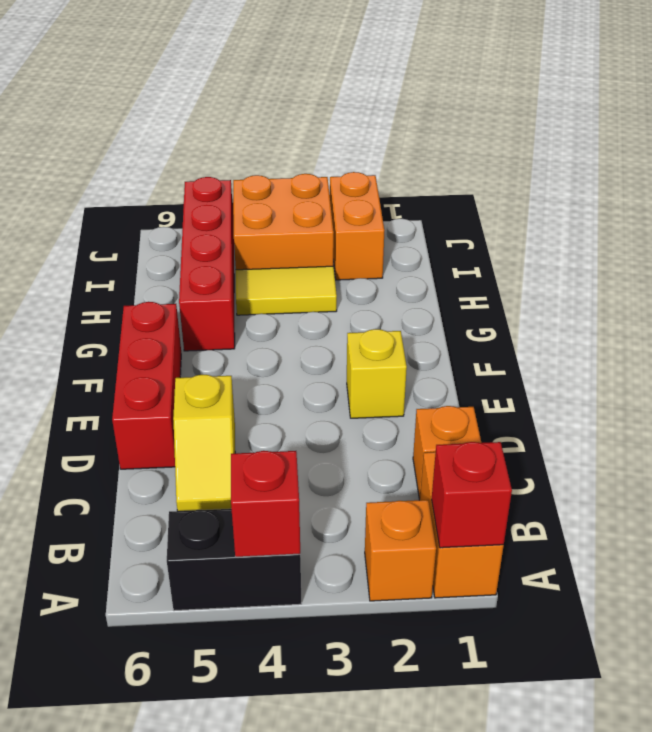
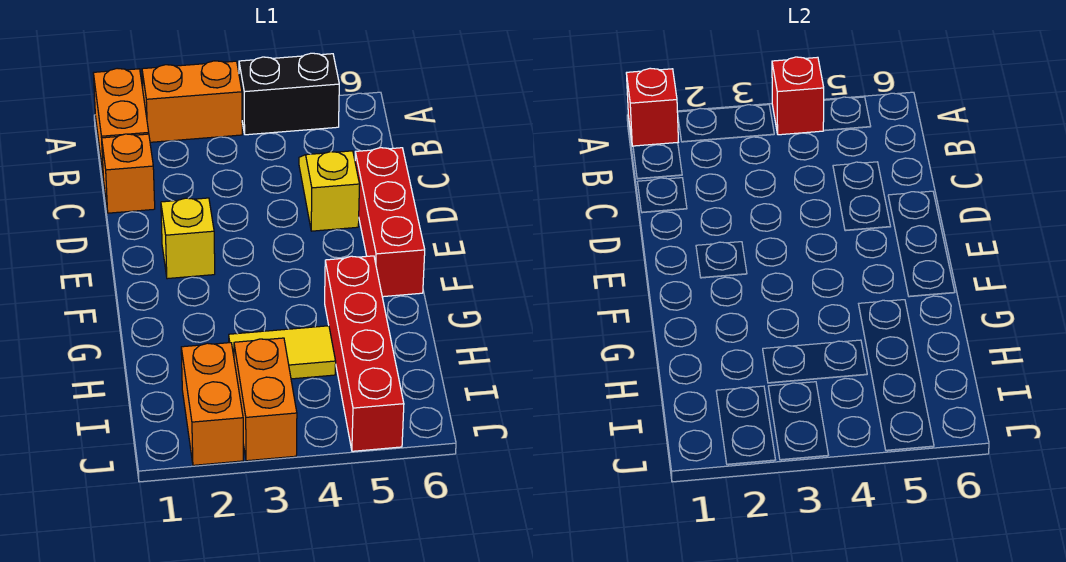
orange 1x1 brick [365,500,436,601] -> orange 1x2 brick [142,61,242,142]
orange 2x2 brick [233,174,334,270] -> orange 1x2 brick [234,338,297,461]

